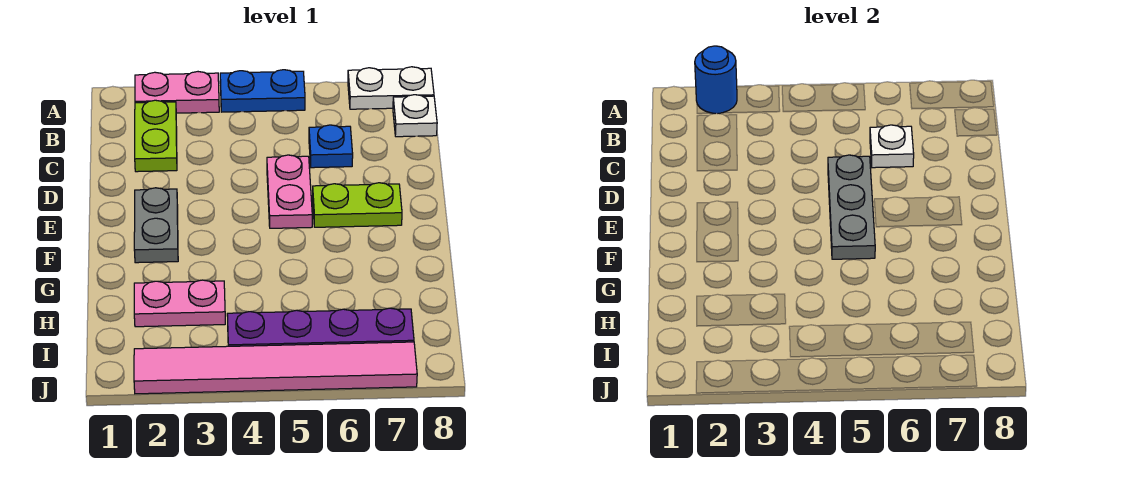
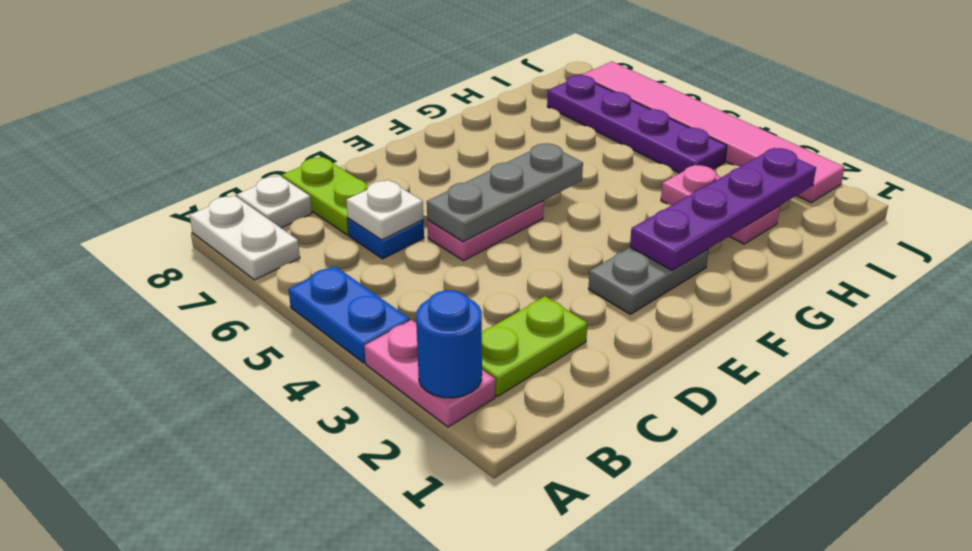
lime 1x2 plate [313,183,402,227] -> lime 1x2 plate moved to [282,157,369,235]
none -> purple 1x4 plate [630,148,816,270]

